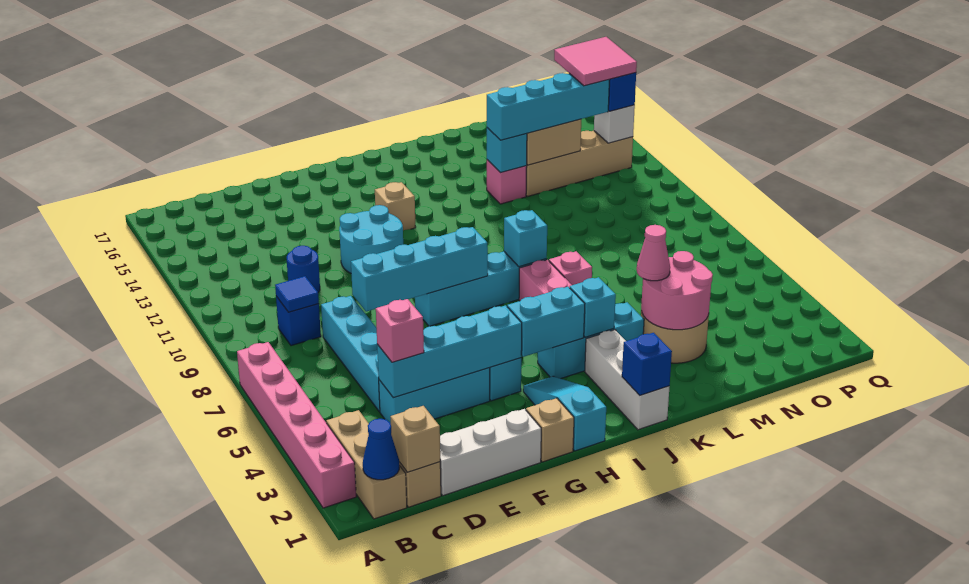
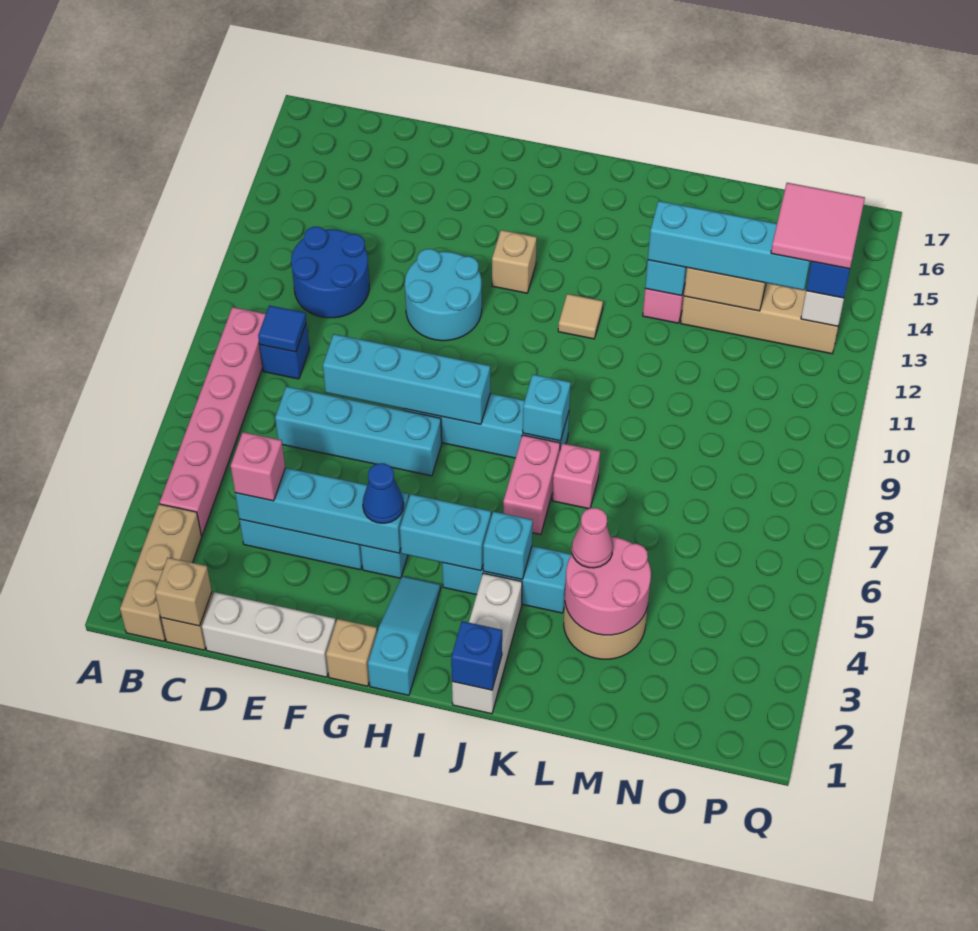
pink 1x6 brick [237,342,356,508] -> pink 1x6 brick moved to [160,307,266,536]
blue 1x1 cone [363,419,399,480] -> blue 1x1 cone moved to [363,463,404,523]
cyan 1x4 brick [321,296,380,412] -> cyan 1x4 brick turned to [275,386,442,476]
blue 1x1 round brick [287,246,320,292] -> blue 2x2 round brick [291,227,369,318]
none -> tan 1x1 tile [558,294,603,339]

